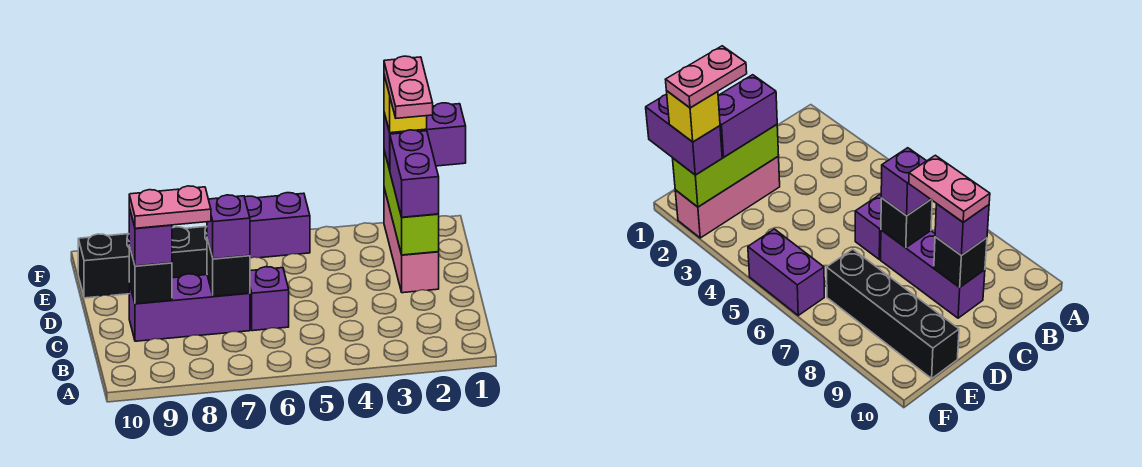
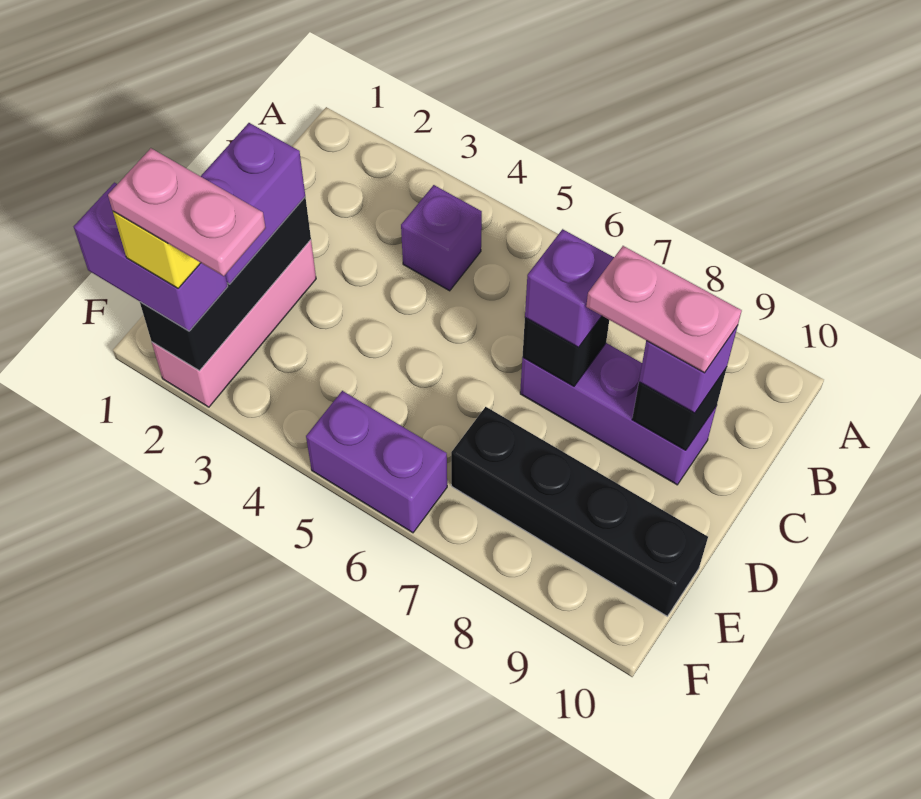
purple 1x1 brick [250,267,289,331] -> purple 1x1 brick moved to [401,185,482,291]
lime 1x3 brick [384,151,439,255] -> black 1x3 brick [140,197,311,371]
pink 1x2 plate [384,56,433,118] -> pink 1x2 plate turned to [108,148,266,276]

